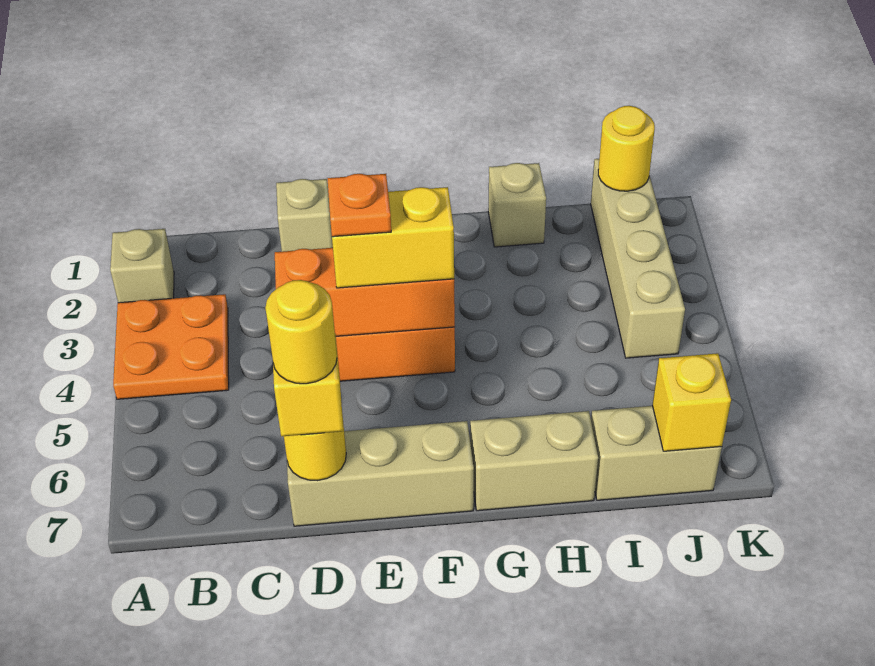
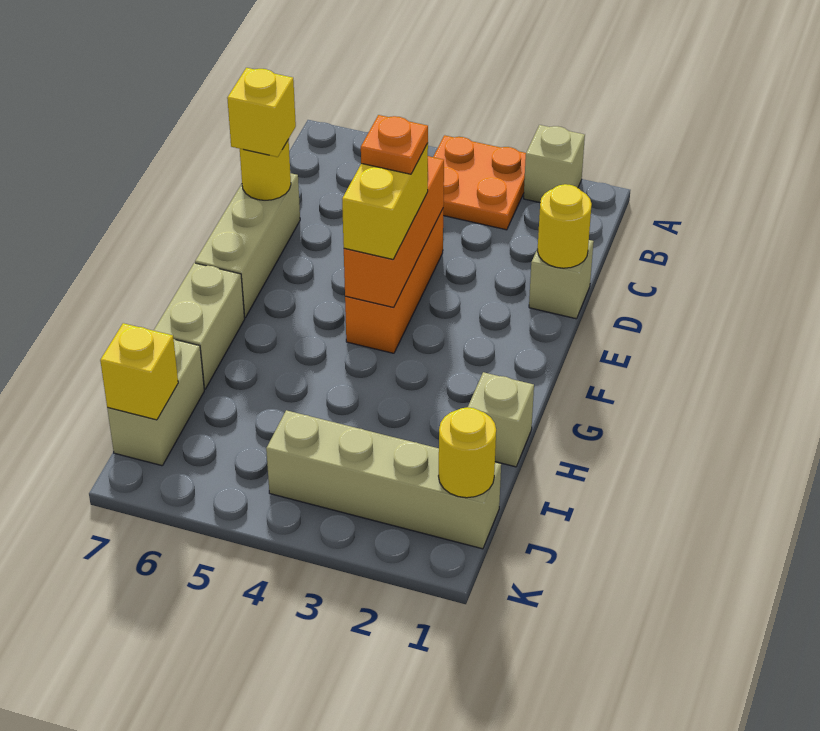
yellow 1x1 round brick [265,280,337,384] -> yellow 1x1 round brick moved to [537,184,592,268]

